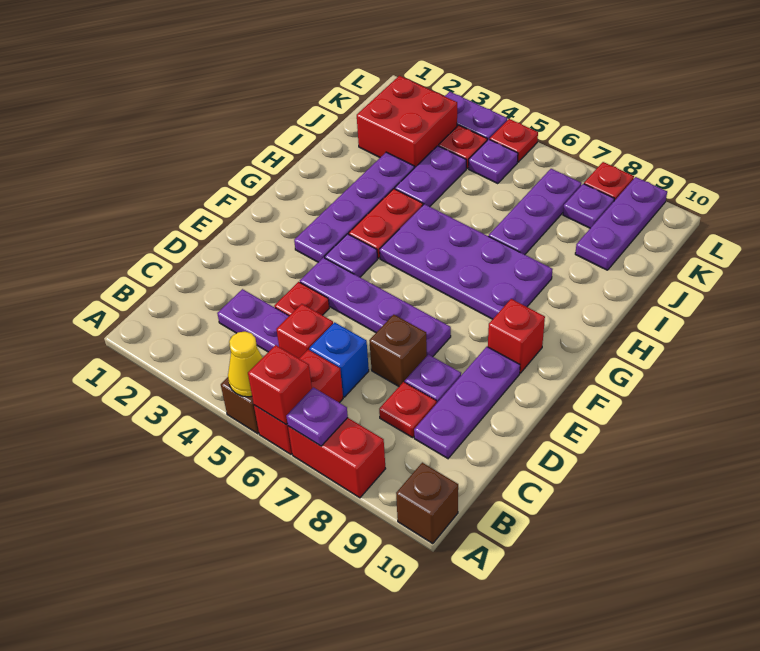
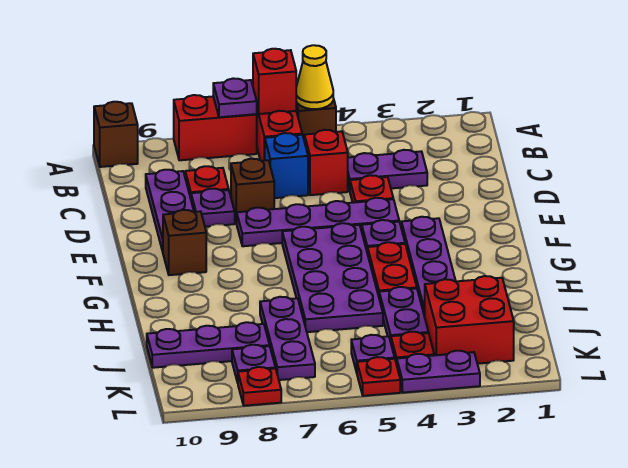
red 1x1 brick [488,299,545,373] -> brown 1x1 brick [163,210,206,275]
purple 2x4 plate [380,204,553,319] -> purple 2x4 plate turned to [282,223,383,332]
purple 1x3 plate [575,177,667,270] -> purple 1x3 plate turned to [147,322,270,368]

